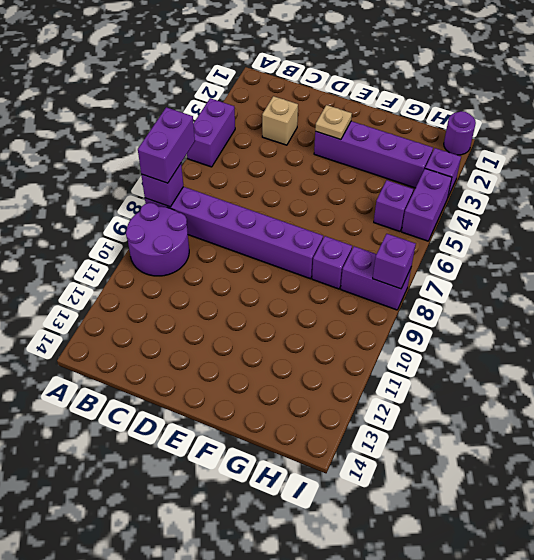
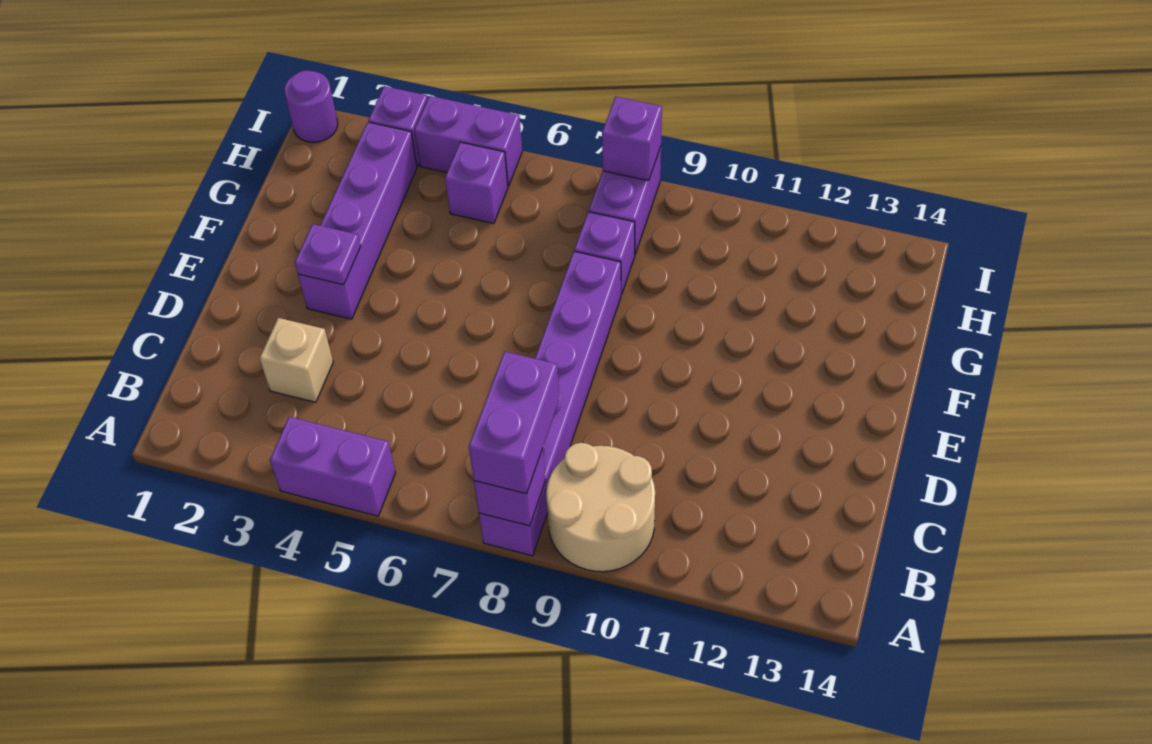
purple 1x2 brick [138,107,195,183] -> purple 1x2 brick turned to [469,352,559,494]
purple 2x2 round brick [126,203,189,276] -> tan 2x2 round brick [546,443,655,572]
tan 1x1 plate [315,105,352,140] -> purple 1x1 plate [295,224,361,285]

